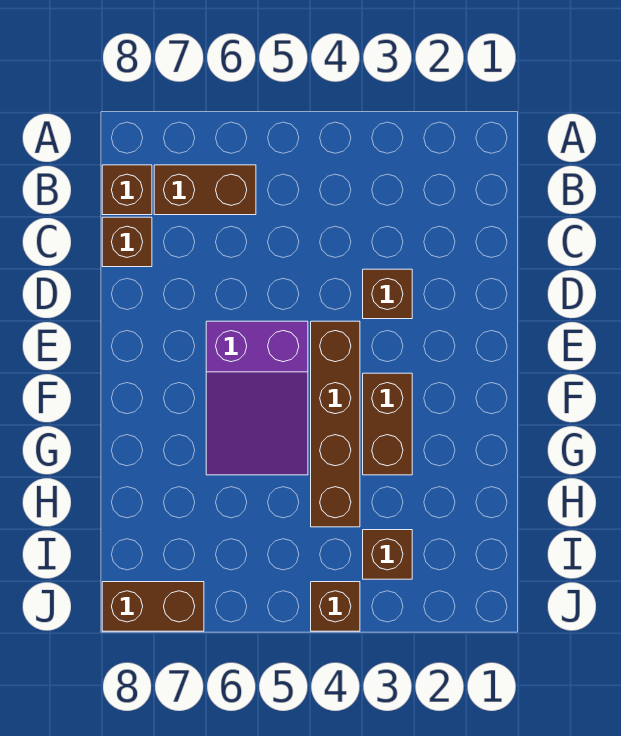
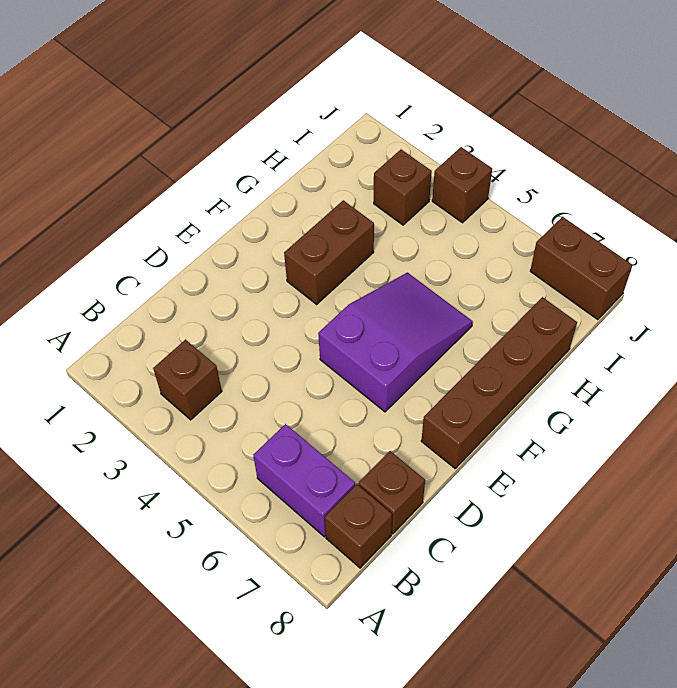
brown 1x2 brick [154,165,256,215] -> purple 1x2 brick [253,424,355,537]
brown 1x1 brick [363,269,412,319] -> brown 1x1 brick moved to [153,340,222,420]
brown 1x4 brick [311,321,360,527] -> brown 1x4 brick moved to [421,297,577,468]

